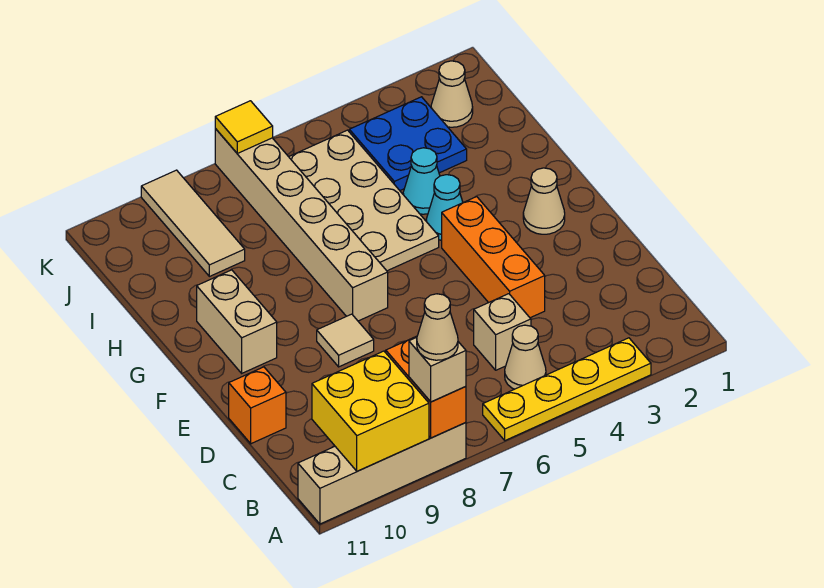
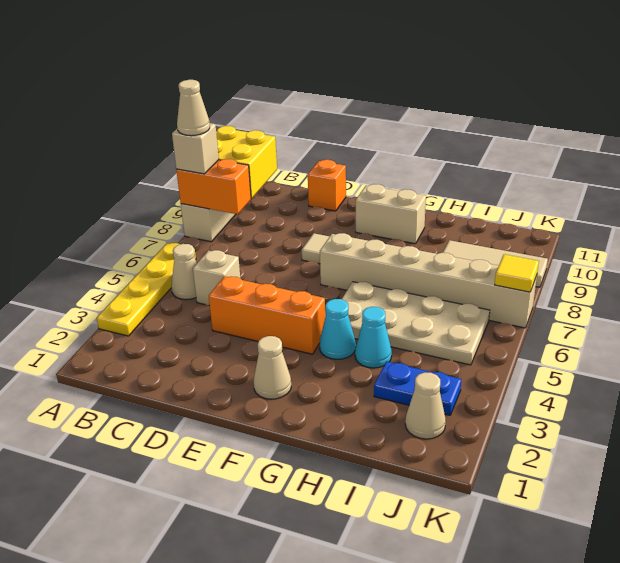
blue 2x2 plate [349,97,467,190] -> blue 1x2 plate [374,362,461,415]

